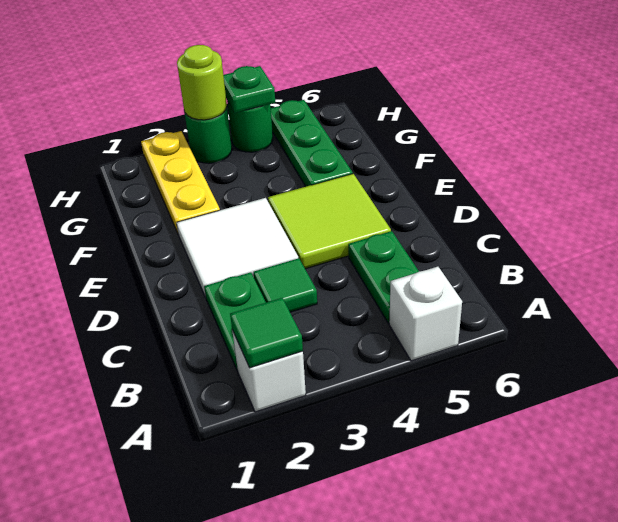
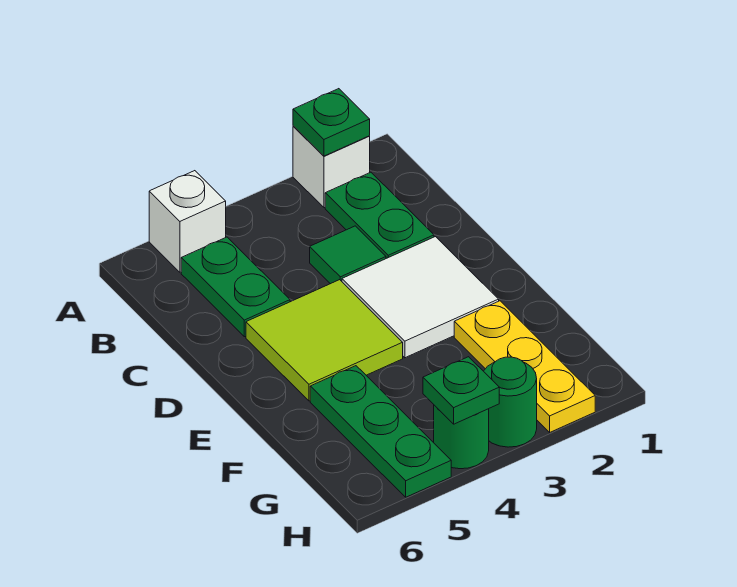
green 1x1 tile [230,298,303,368] -> green 1x1 plate [293,89,370,156]
lime 1x1 round brick [177,45,227,120] -> none

